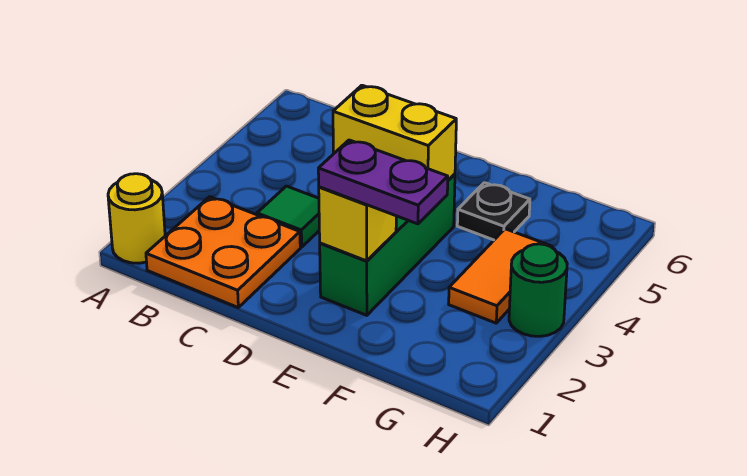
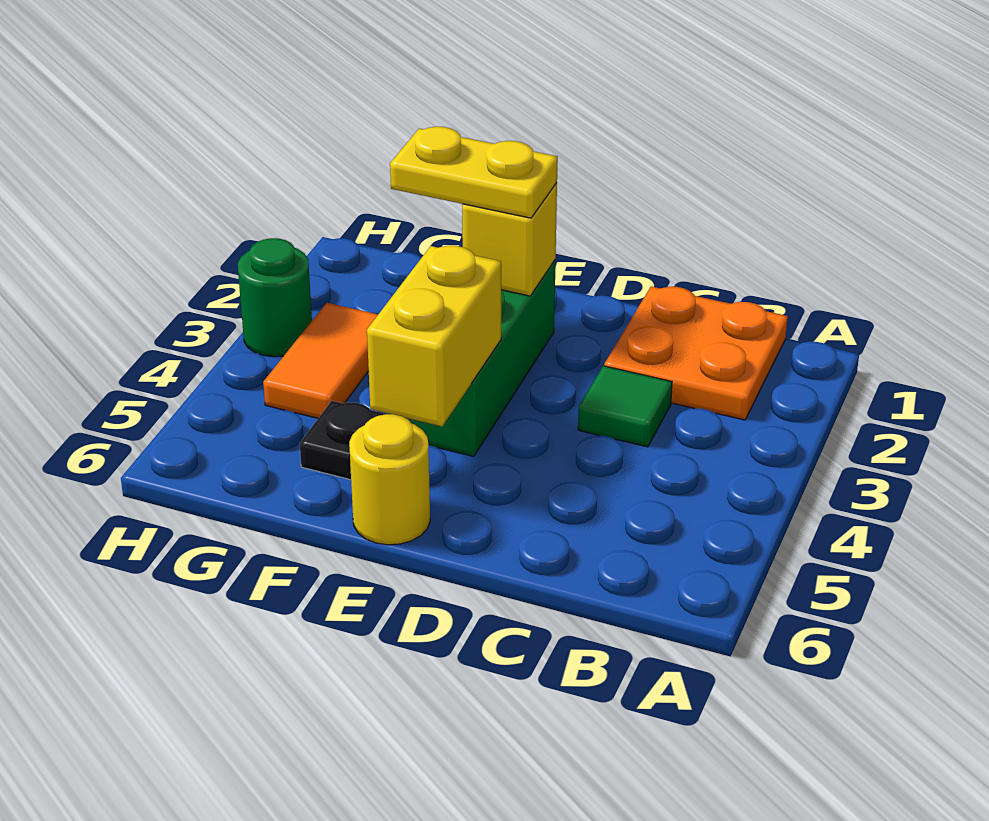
yellow 1x1 round brick [108,174,165,263] -> yellow 1x1 round brick moved to [349,414,430,545]
yellow 1x2 brick [333,85,456,180] -> yellow 1x2 brick turned to [367,246,501,426]
purple 1x2 plate [318,140,448,224] -> yellow 1x2 plate [390,127,558,218]

